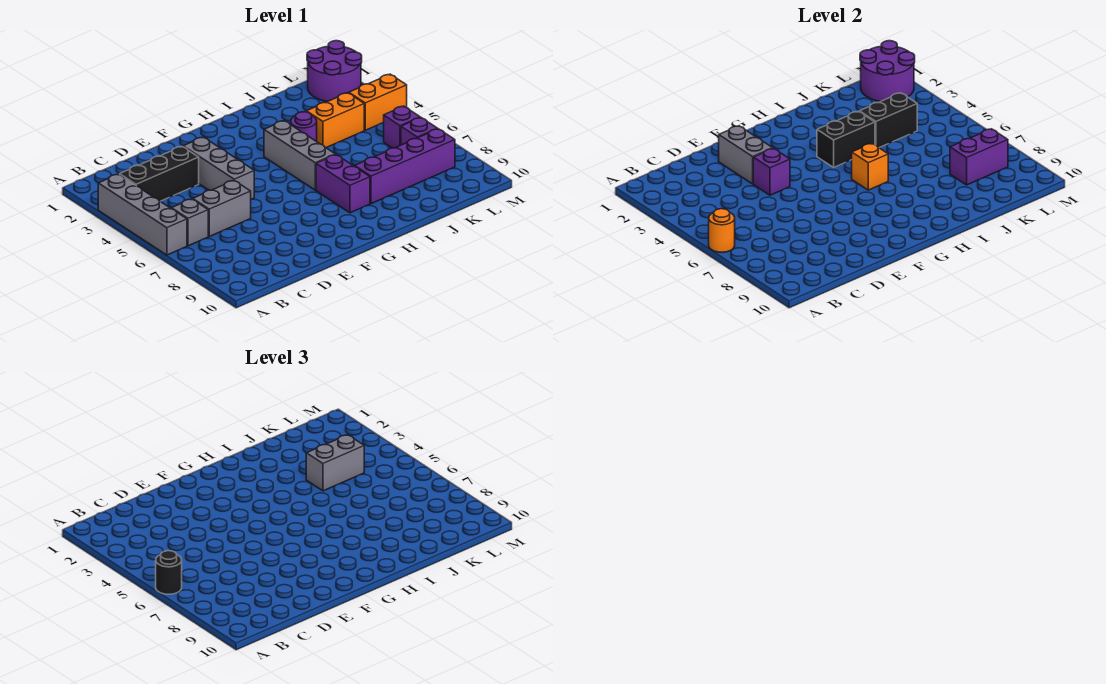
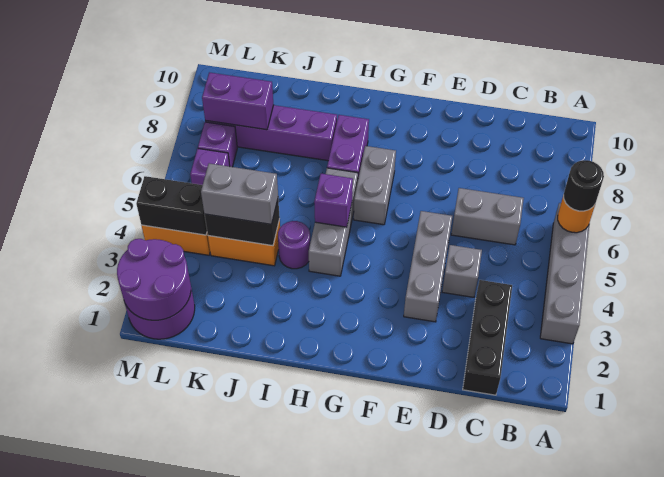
black 1x3 brick [120,147,199,201] -> black 1x3 brick turned to [463,280,512,395]
grey 1x1 brick [172,199,208,246] -> grey 1x1 brick moved to [442,245,482,297]
grey 1x2 brick [719,126,773,184] -> grey 1x2 brick moved to [354,146,396,225]
purple 1x1 brick [753,148,790,195] -> purple 1x1 brick moved to [314,174,353,227]
black 1x2 brick [817,111,875,167] -> black 1x2 brick moved to [136,176,207,235]
orange 1x1 brick [852,143,888,190] -> none

